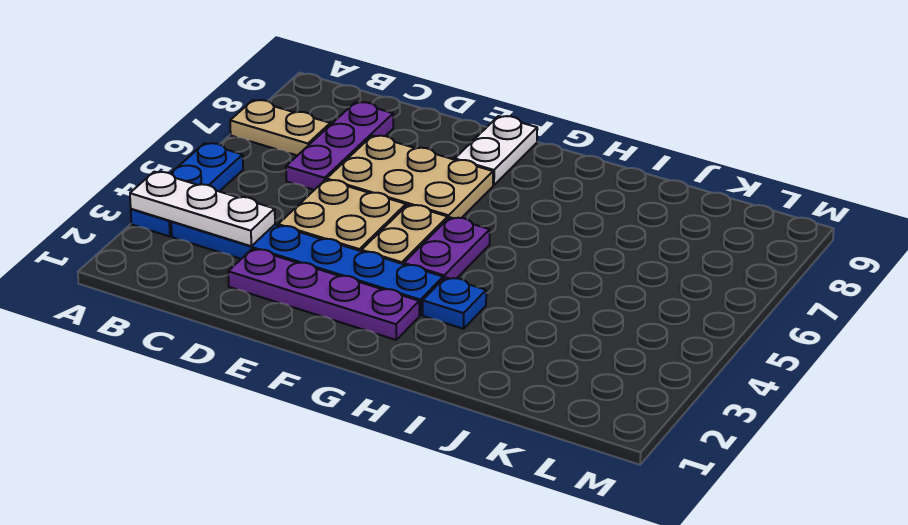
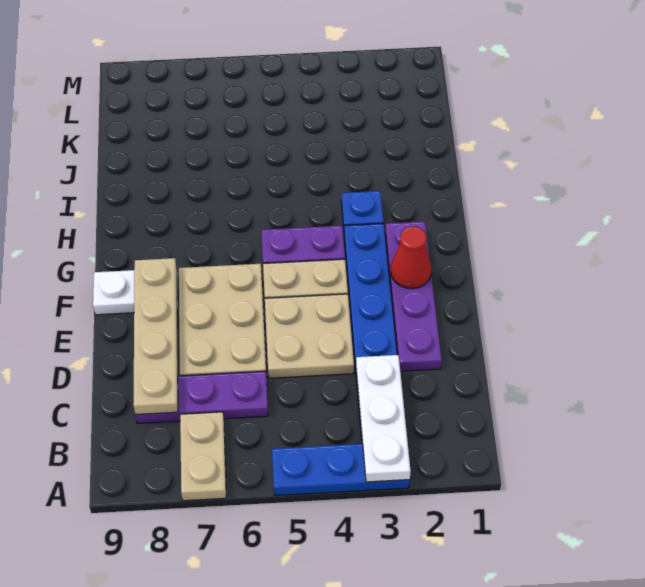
none -> tan 1x4 plate [133,258,178,415]
none -> red 1x1 cone [391,226,431,289]

